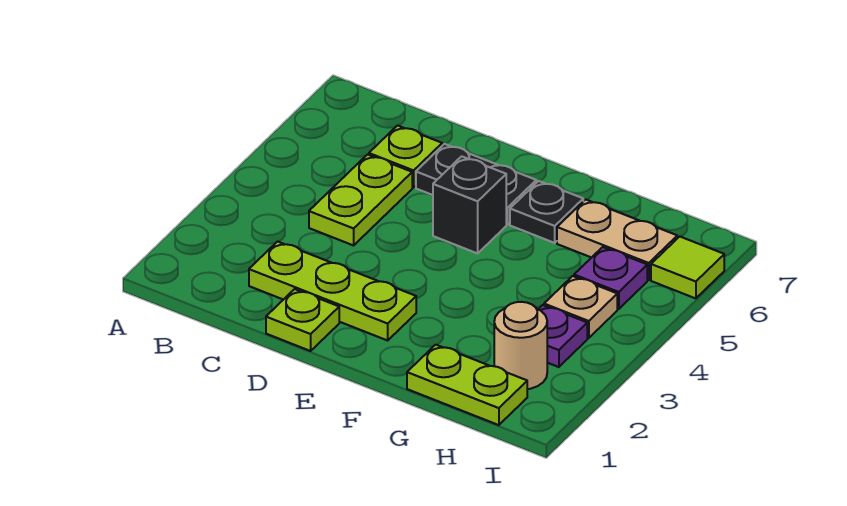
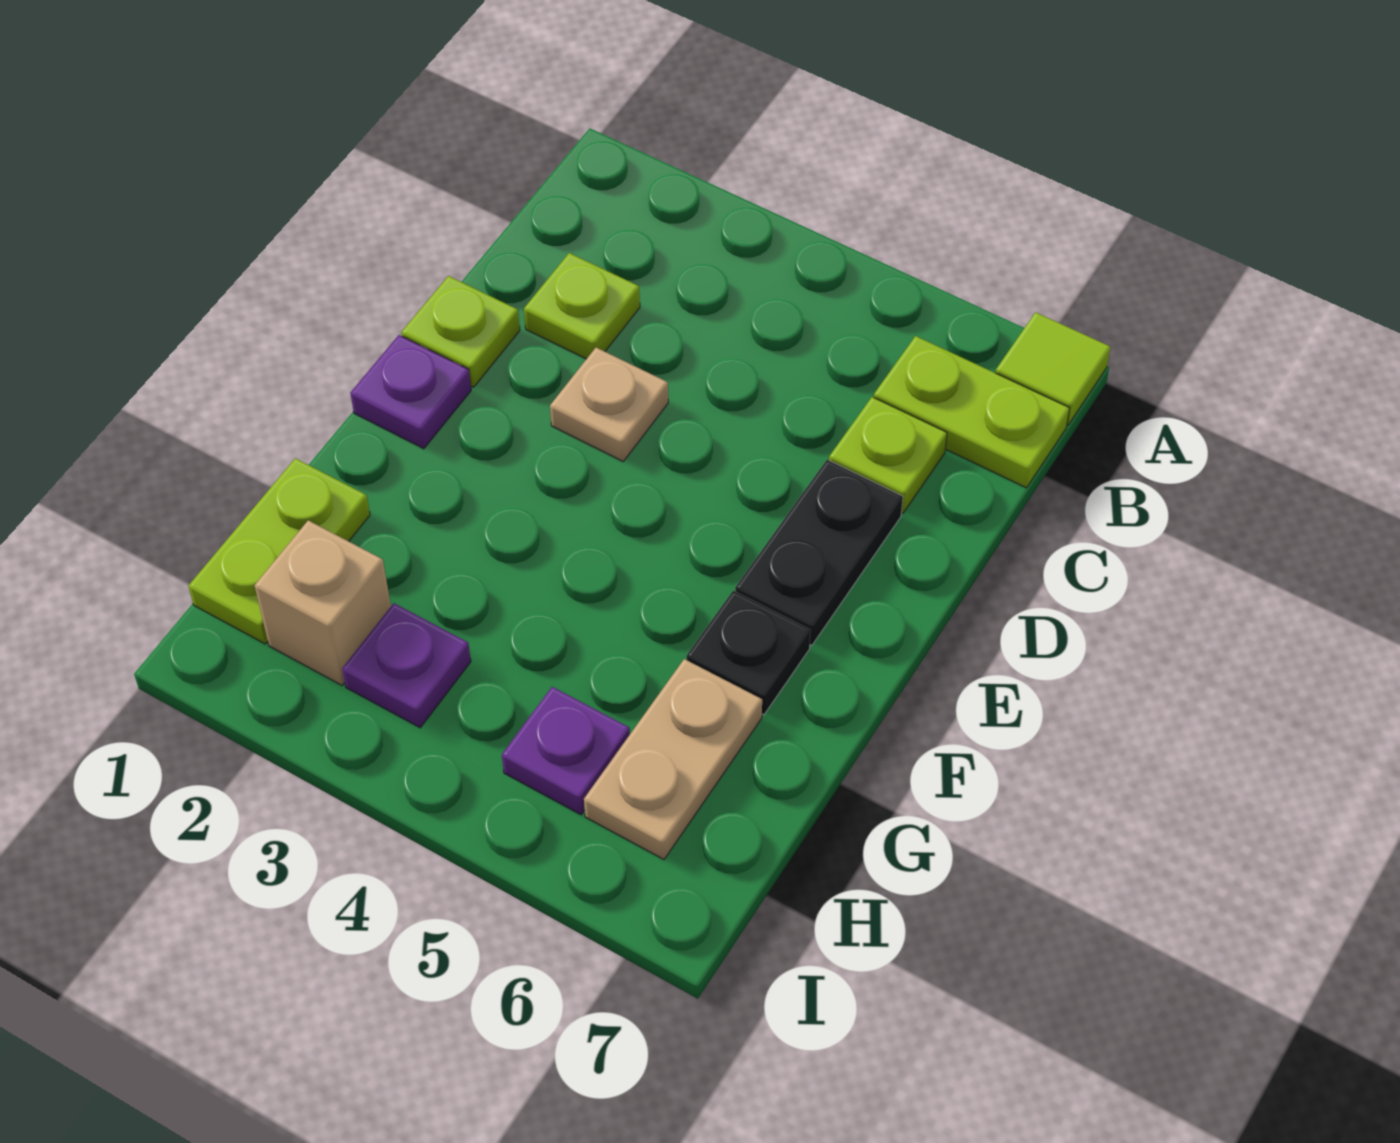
lime 1x3 plate [249,242,416,340] -> lime 1x1 plate [524,253,640,359]
lime 1x2 plate [309,154,412,245] -> lime 1x2 plate moved to [874,336,1070,488]
none -> purple 1x1 plate [350,335,471,449]
black 1x1 brick [433,156,506,253] -> none
tan 1x1 round brick [494,302,547,389] -> tan 1x1 brick [255,520,391,685]
tan 1x1 plate [544,276,617,338] -> tan 1x1 plate moved to [550,348,668,461]
lime 1x1 tile [651,237,724,298] -> lime 1x1 tile moved to [995,312,1110,425]

